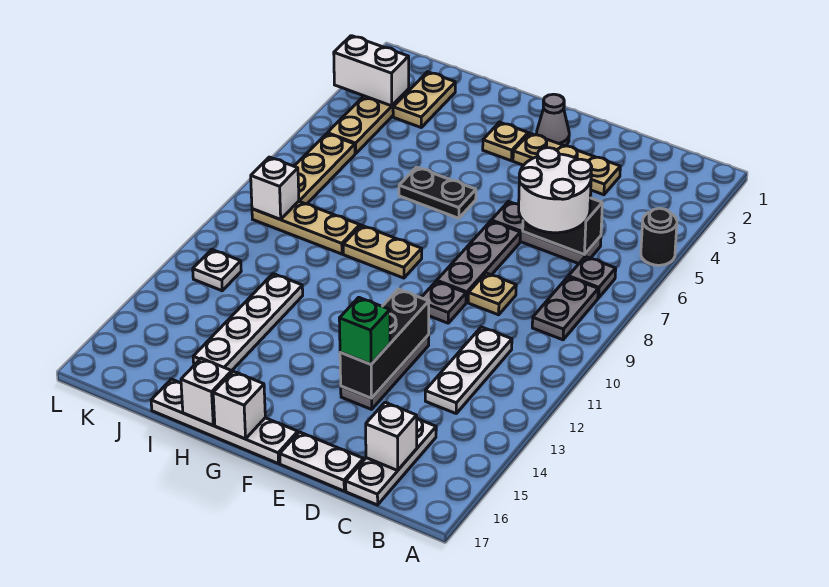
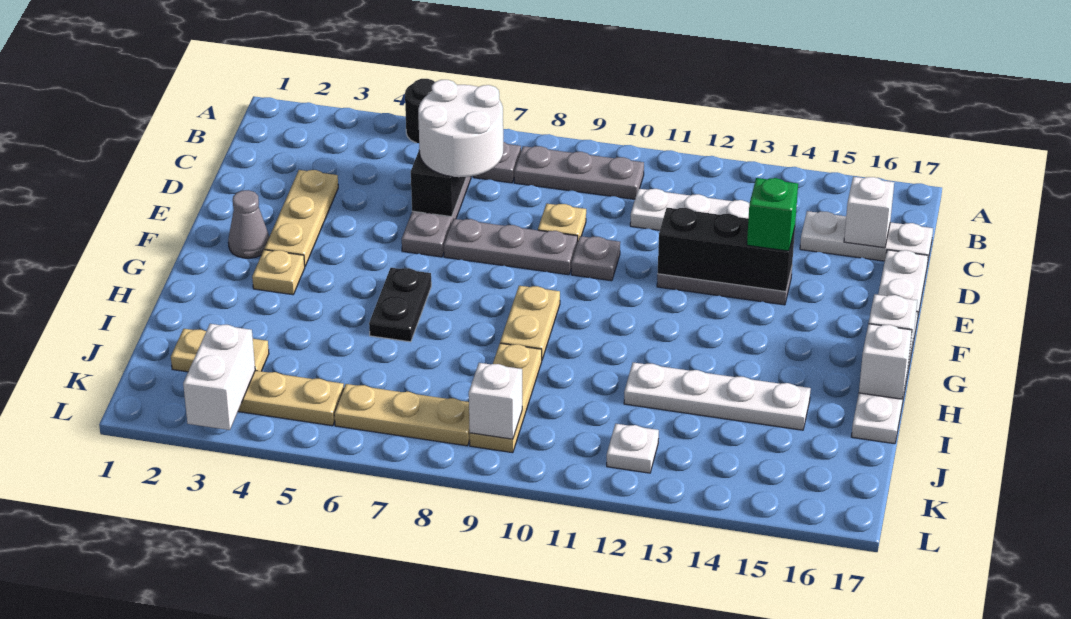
grey 1x2 plate [532,277,598,340] -> grey 1x3 plate [514,146,644,199]

